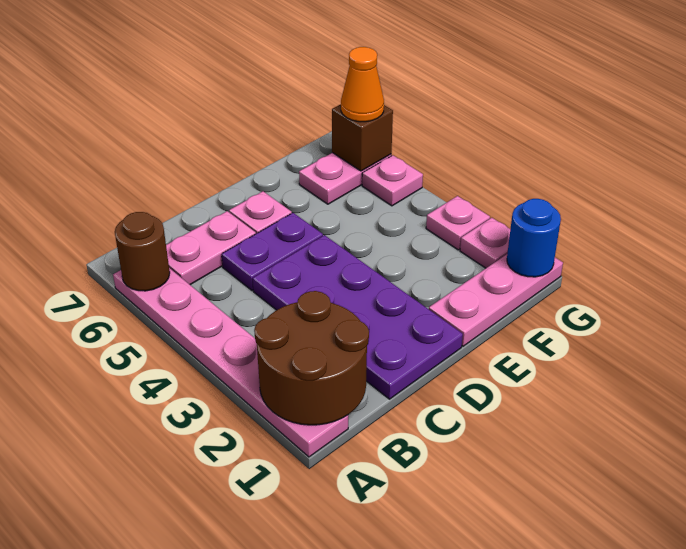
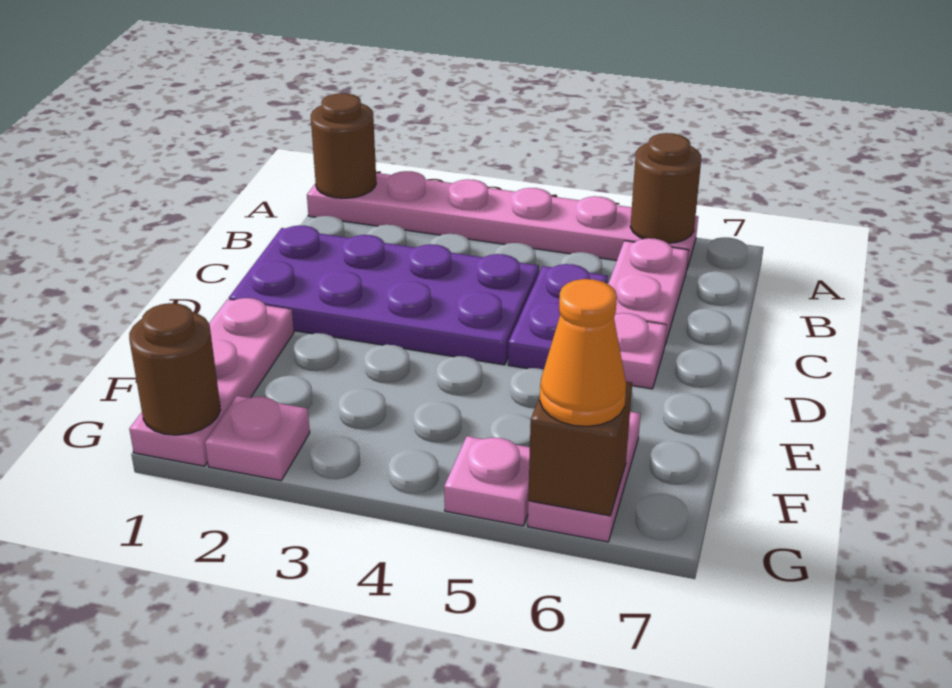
brown 2x2 round brick [254,291,369,425] -> brown 1x1 round brick [311,93,376,198]
blue 1x1 round brick [507,199,561,277] -> brown 1x1 round brick [129,303,221,435]
pink 1x1 plate [426,196,490,250] -> none

